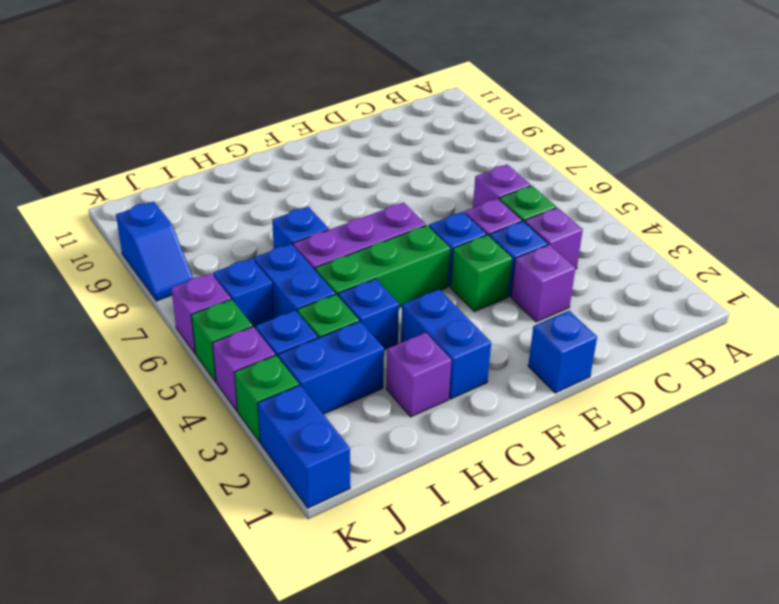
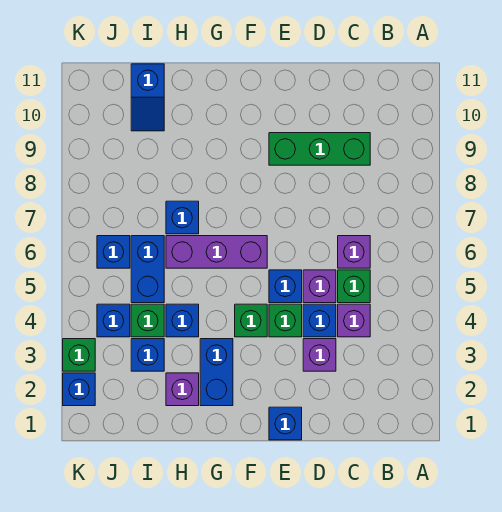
green 1x3 brick [315,225,450,307] -> green 1x3 brick moved to [269,133,370,165]
blue 1x2 brick [278,321,384,414] -> blue 1x1 brick [131,339,164,371]
blue 1x2 brick [258,385,350,508] -> blue 1x1 brick [63,373,95,406]
purple 1x1 brick [212,327,275,411] -> none
green 1x1 brick [191,299,253,382] -> green 1x1 brick moved to [235,304,267,337]
purple 1x1 brick [171,273,231,353] -> none
blue 1x2 slope [116,201,193,301] -> blue 1x2 slope moved to [131,64,164,131]

